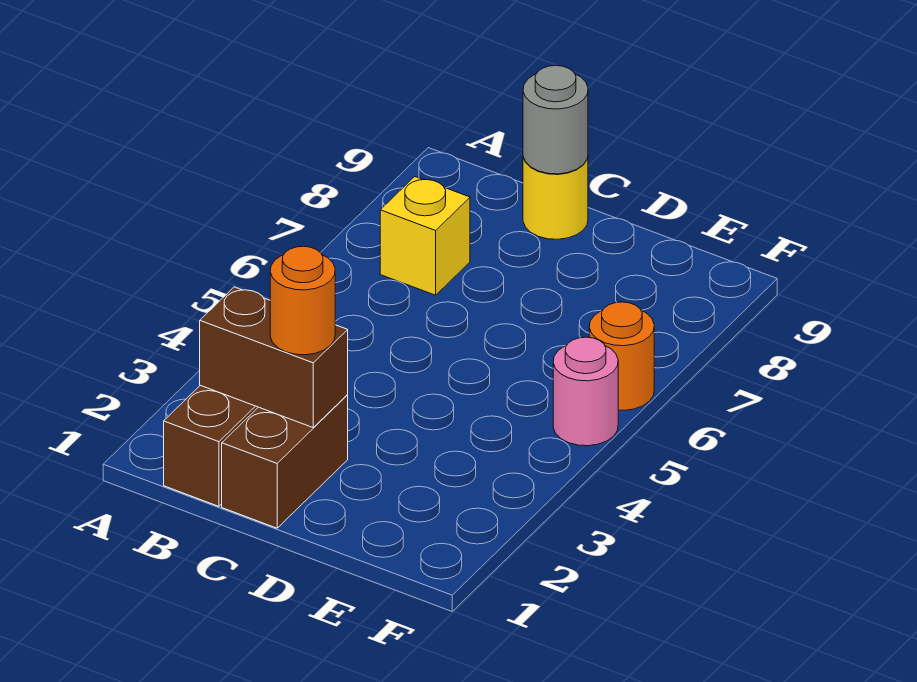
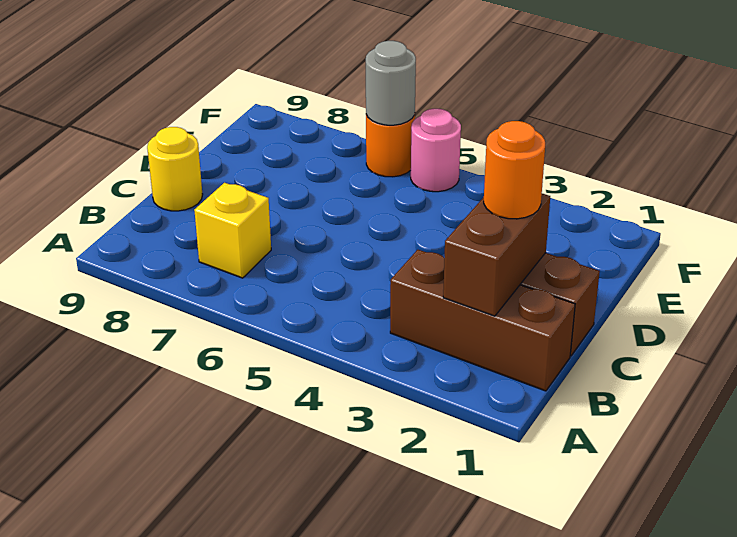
grey 1x1 round brick [523,66,588,174] -> grey 1x1 round brick moved to [366,41,416,125]

